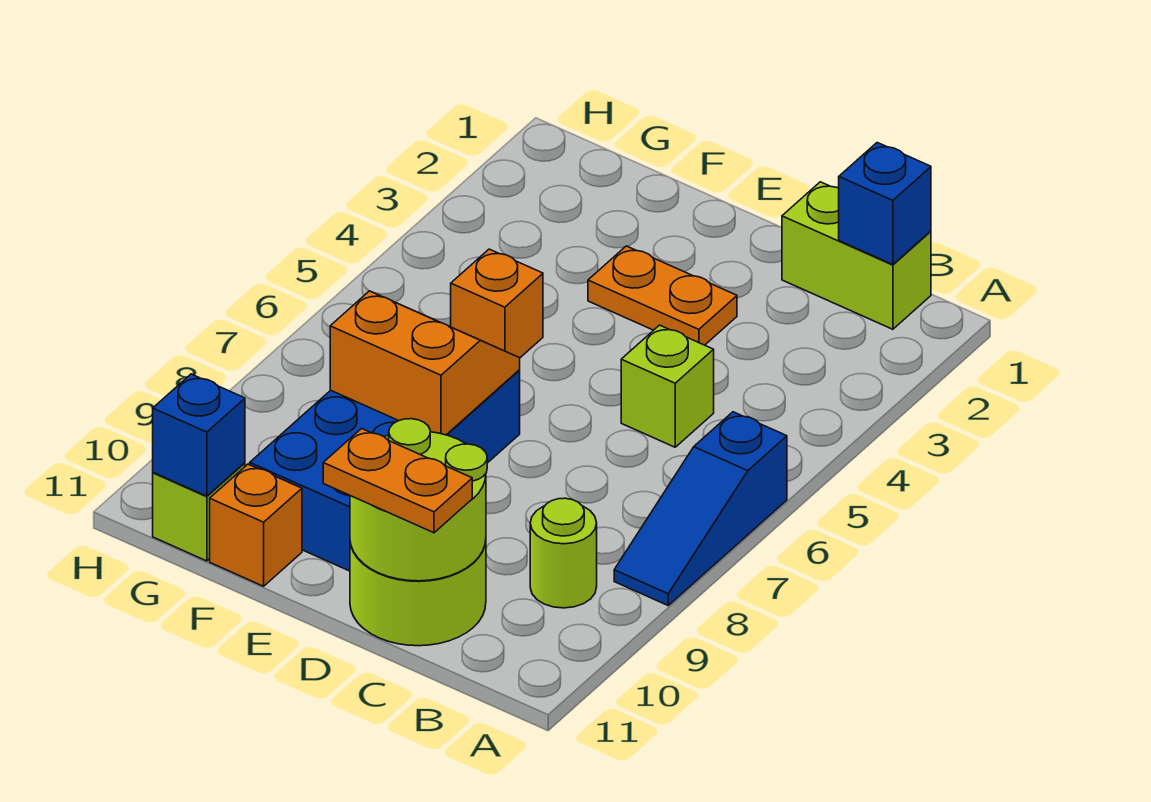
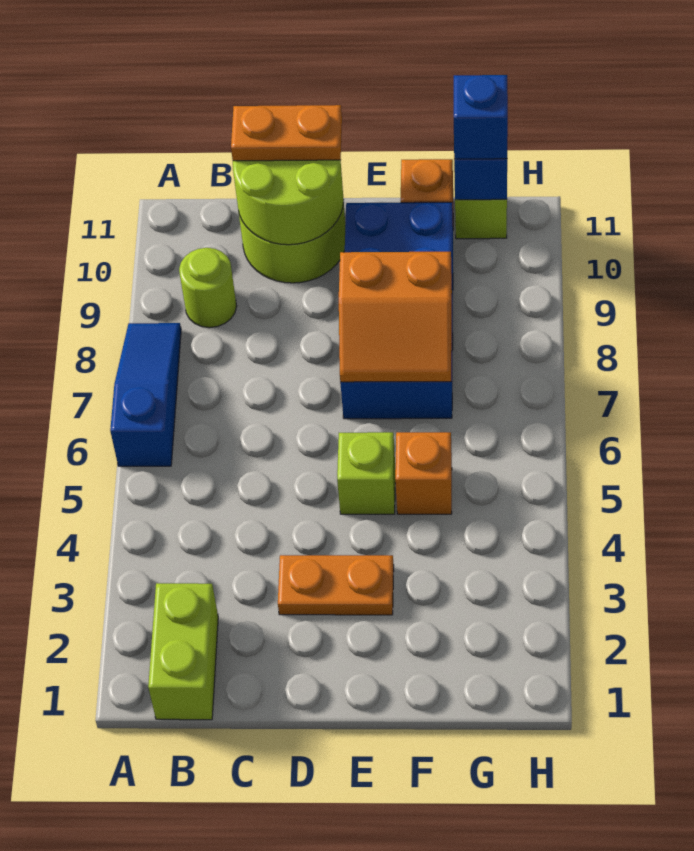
lime 1x2 brick [782,182,931,329] -> lime 1x2 brick turned to [148,583,218,720]
blue 1x1 brick [839,143,931,265] -> blue 1x1 brick moved to [454,75,508,159]
lime 1x1 brick [621,325,714,447] -> lime 1x1 brick moved to [337,432,395,514]

